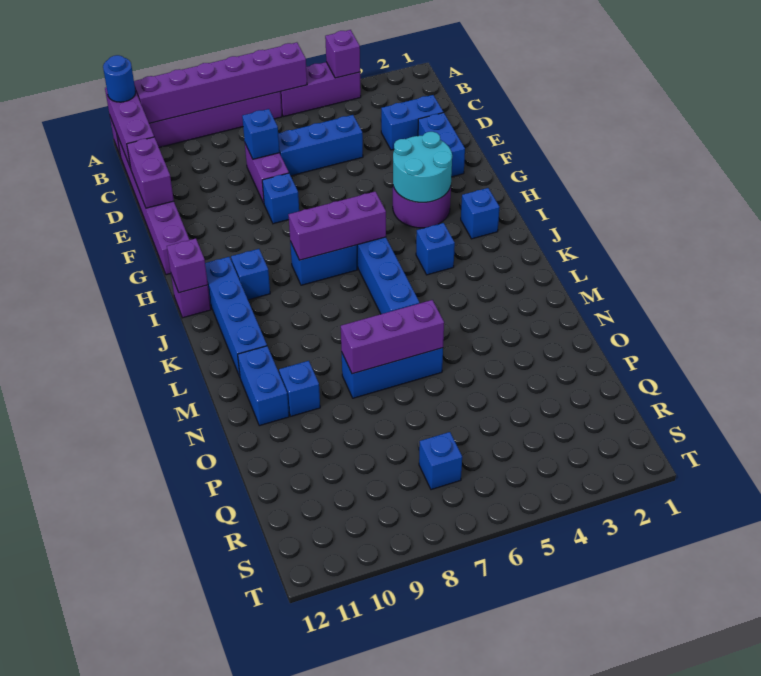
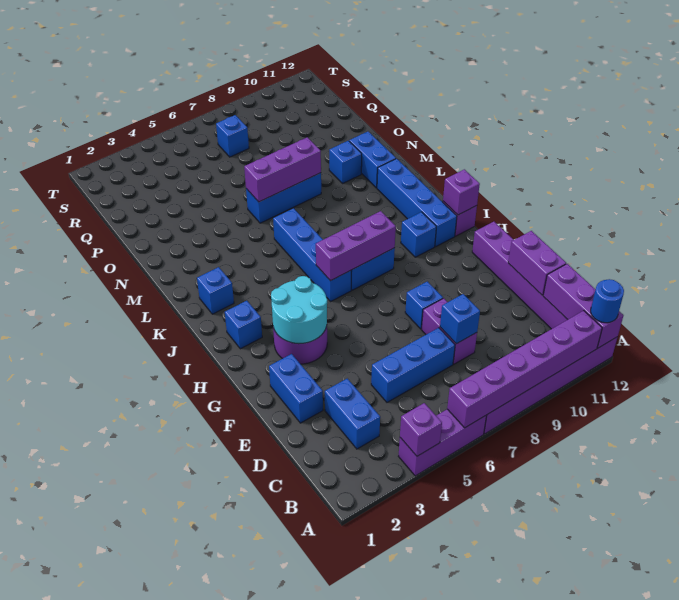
blue 1x2 brick [381,95,443,150] -> blue 1x2 brick turned to [325,378,380,449]
blue 1x1 brick [416,223,455,275] -> blue 1x1 brick moved to [197,267,234,314]

